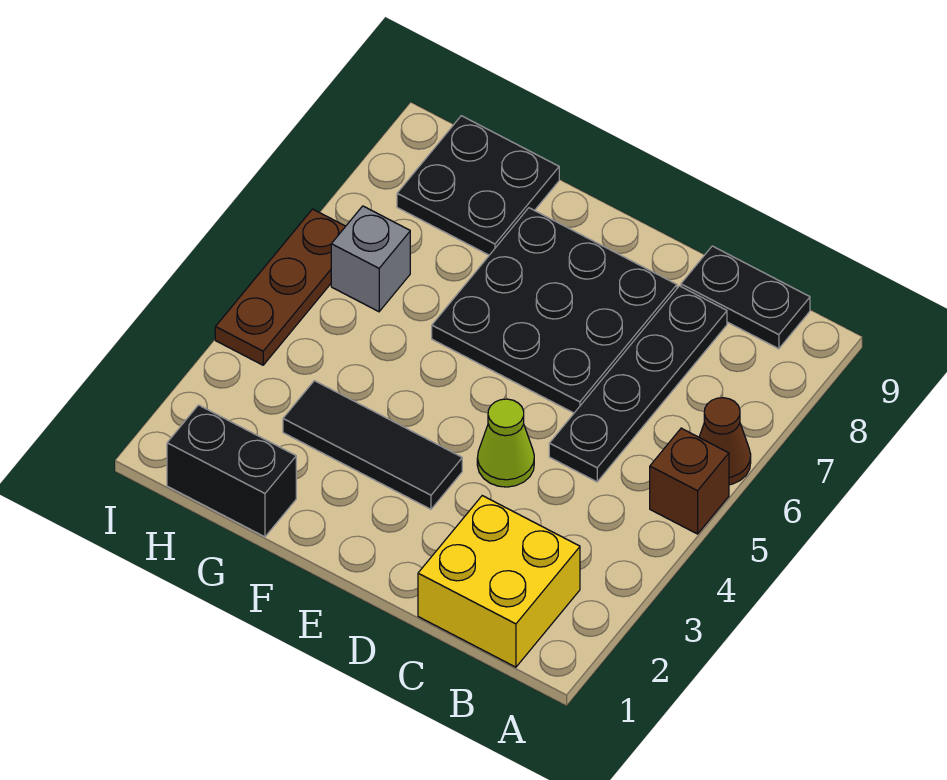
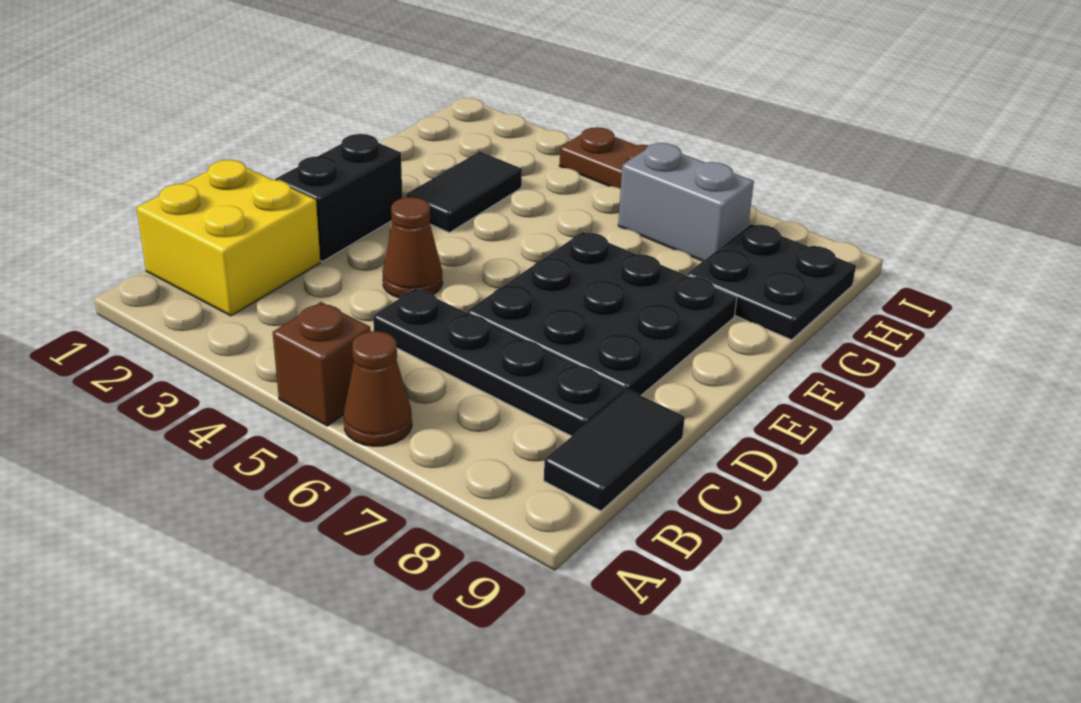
black 1x2 plate [681,246,810,349] -> black 1x2 tile [544,390,685,511]
lime 1x1 cone [477,399,534,487] -> brown 1x1 cone [382,197,443,298]
black 1x3 tile [283,381,462,509] -> black 1x2 tile [406,151,522,233]
black 1x2 brick [167,405,296,537] -> black 1x2 brick moved to [275,134,402,262]
grey 1x1 brick [331,206,410,312] -> grey 1x2 brick [618,143,754,261]

